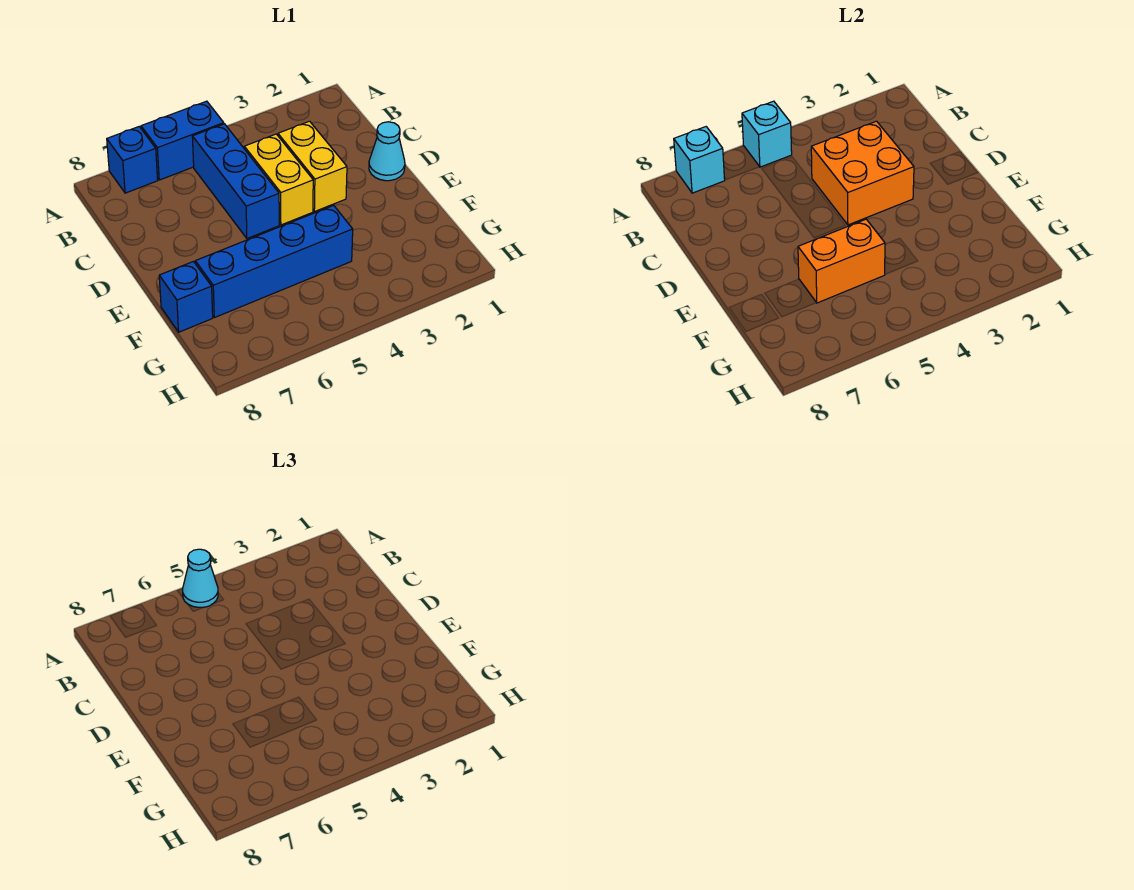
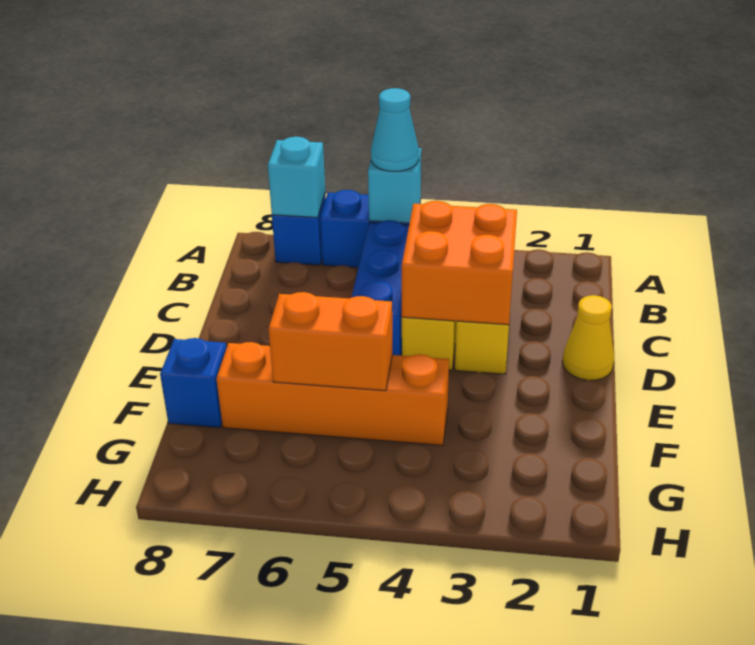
cyan 1x1 cone [369,122,405,181] -> yellow 1x1 cone [562,295,614,380]
blue 1x4 brick [195,205,353,318] -> orange 1x4 brick [216,342,449,445]

